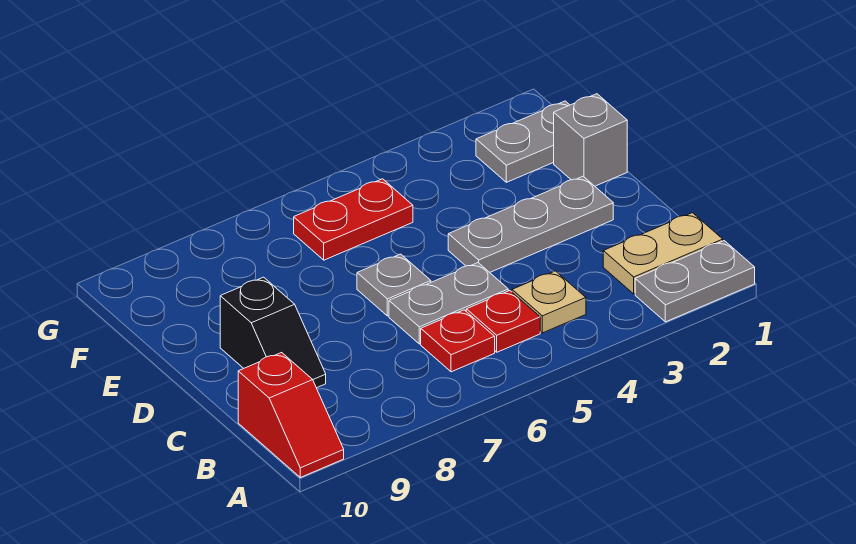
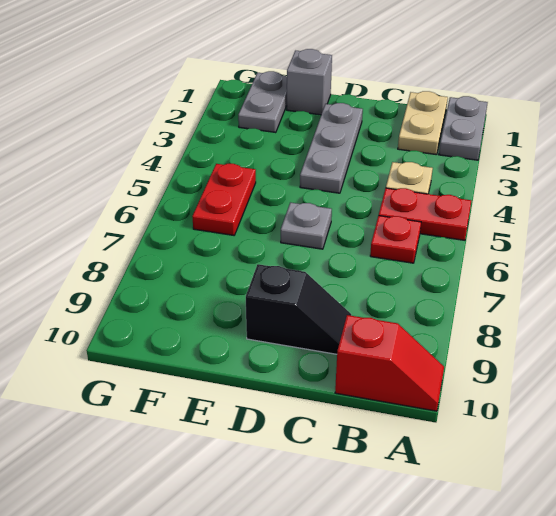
red 1x1 plate [466,291,540,352] -> red 1x2 plate [379,188,471,240]
grey 1x2 plate [389,263,508,344] -> none

